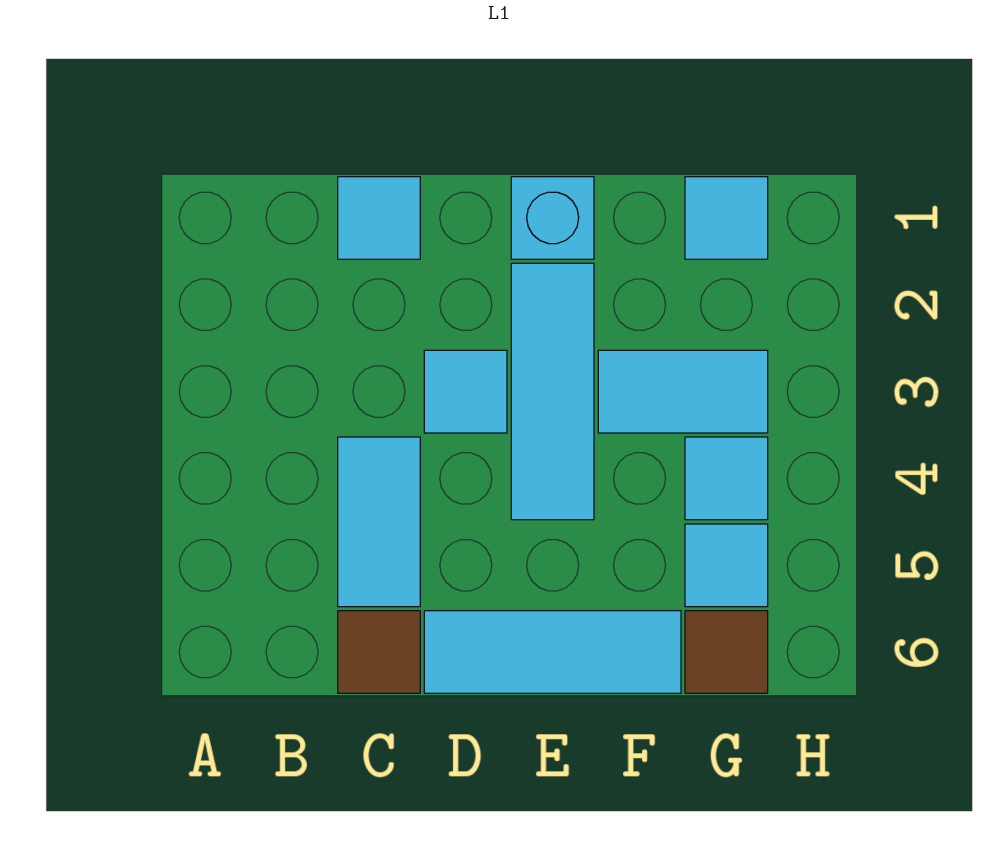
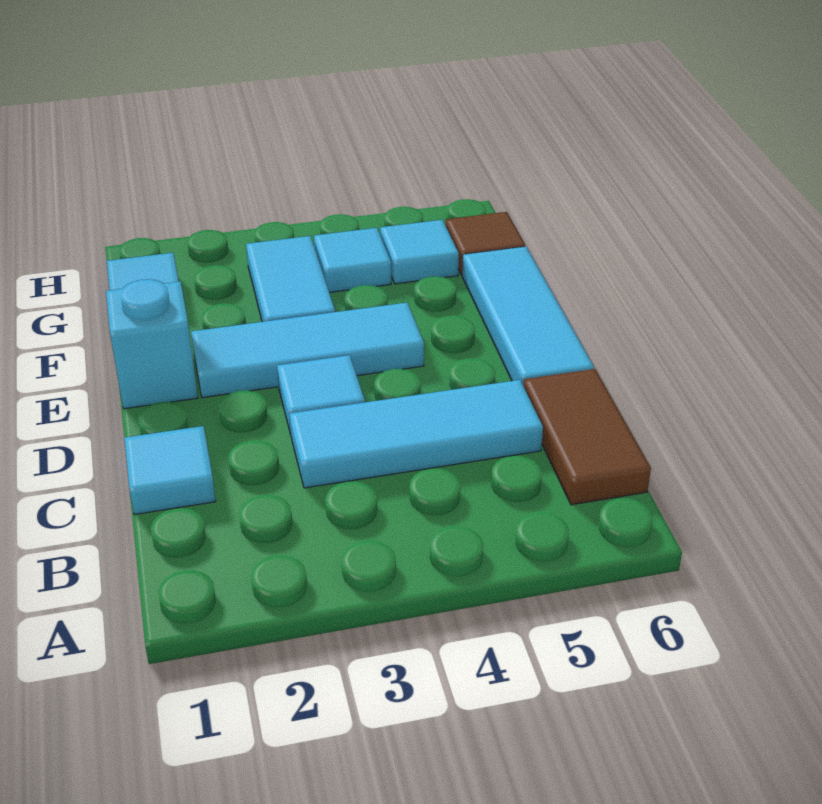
cyan 1x2 tile [338,437,420,607] -> cyan 1x3 tile [290,380,543,488]
brown 1x1 tile [338,611,420,693] -> brown 1x2 tile [524,369,651,505]

